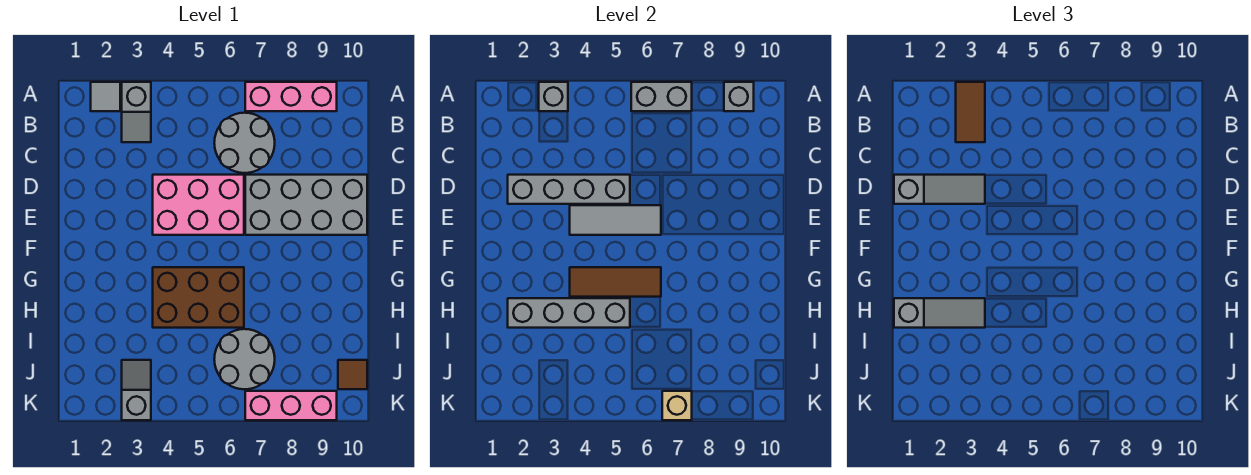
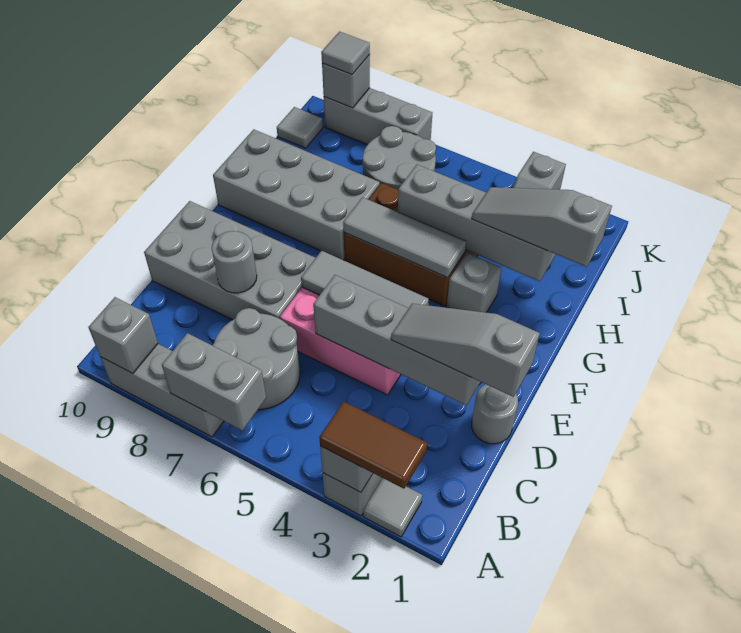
brown 1x2 tile [956,82,985,142] -> brown 1x2 tile turned to [319,401,427,489]
pink 1x3 brick [245,82,337,111] -> grey 1x3 brick [100,344,224,437]
none -> grey 1x1 round brick [472,384,518,444]
none -> grey 1x1 round brick [212,231,257,293]
none -> grey 1x1 brick [447,253,502,313]
brown 1x3 tile [570,267,661,297] -> grey 1x3 tile [343,197,466,278]
none -> grey 2x4 brick [213,129,380,260]
brown 1x1 tile [338,360,367,389] -> grey 1x1 tile [277,107,323,148]
pink 1x3 brick [245,391,337,420] -> grey 1x3 brick [324,88,432,145]
tan 1x1 brick [662,391,692,420] -> none
none -> grey 1x1 brick [322,55,370,108]
none -> grey 1x1 tile [321,32,370,75]

